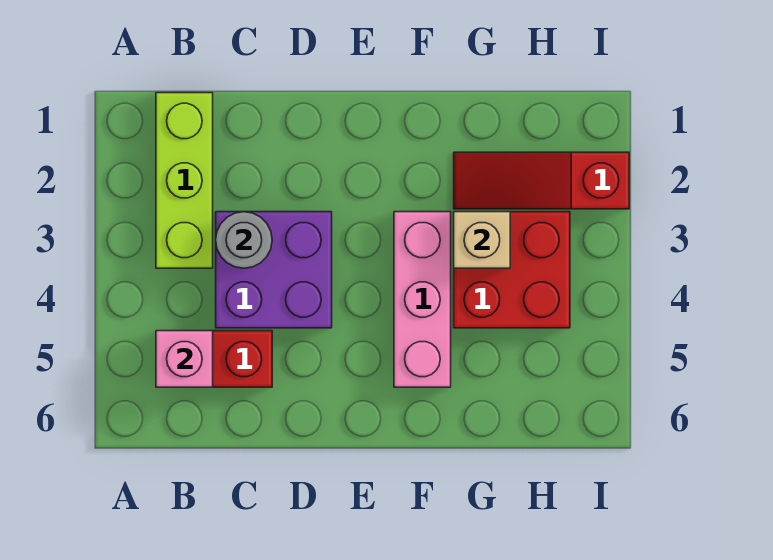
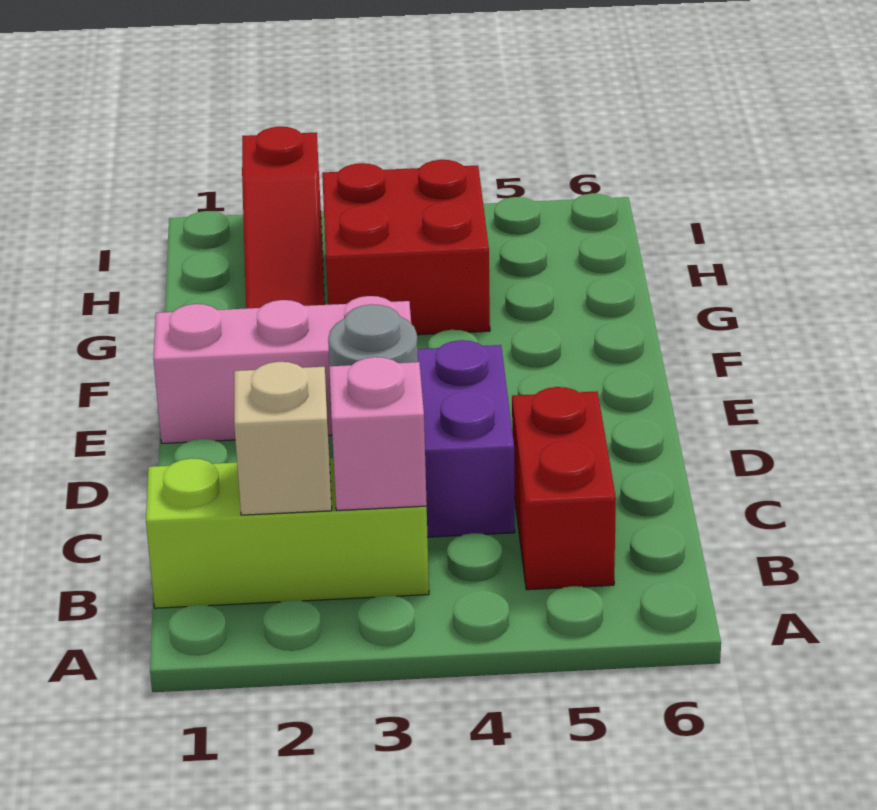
pink 1x1 brick [156,331,213,387] -> pink 1x1 brick moved to [329,357,427,510]
pink 1x3 brick [394,212,451,387] -> pink 1x3 brick moved to [153,296,411,443]
tan 1x1 brick [454,212,510,268] -> tan 1x1 brick moved to [234,362,332,515]

